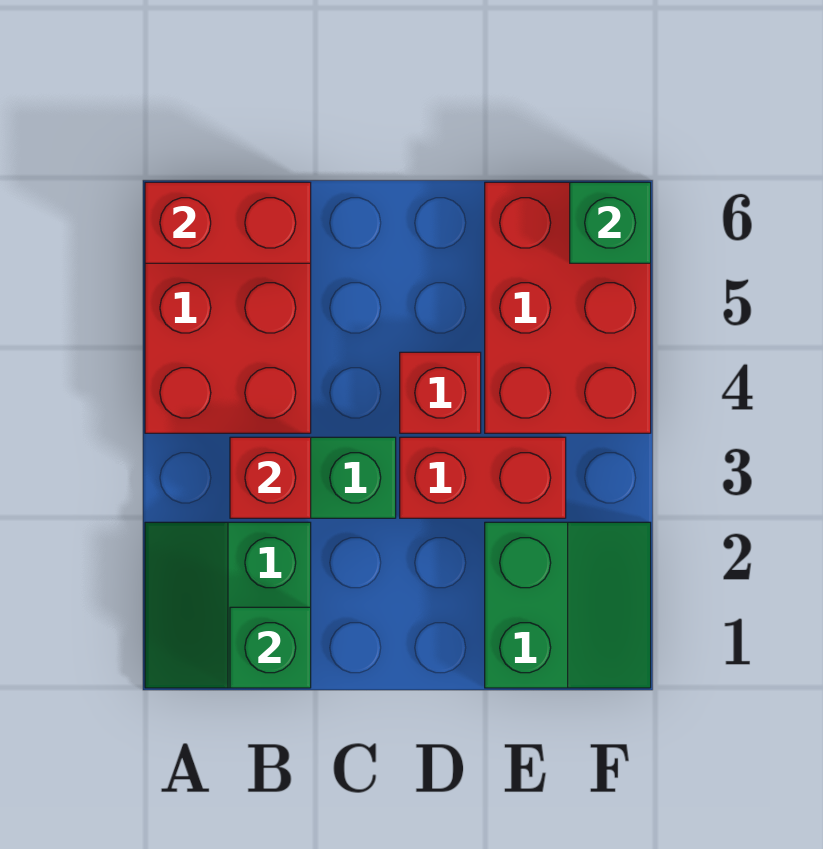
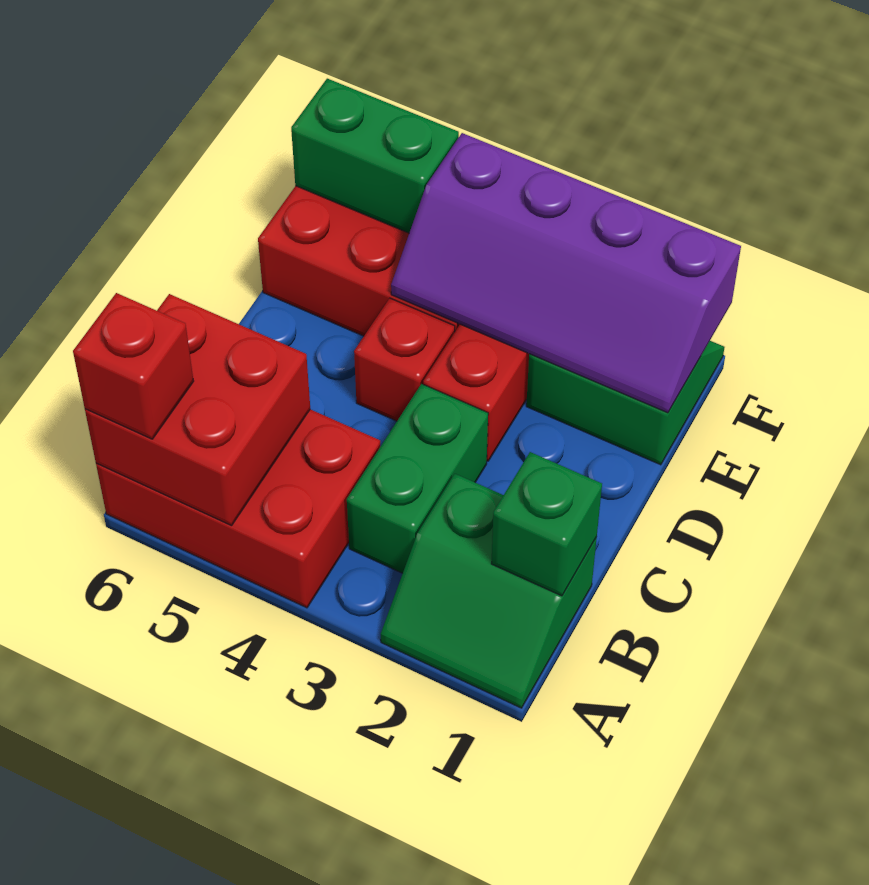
red 1x2 brick [145,182,311,263] -> red 2x2 brick [85,294,310,526]
red 1x1 brick [230,437,311,518] -> red 1x1 brick moved to [73,293,194,439]
none -> purple 2x4 slope [391,133,741,413]
green 1x1 brick [570,182,651,263] -> green 1x2 brick [291,79,459,233]

